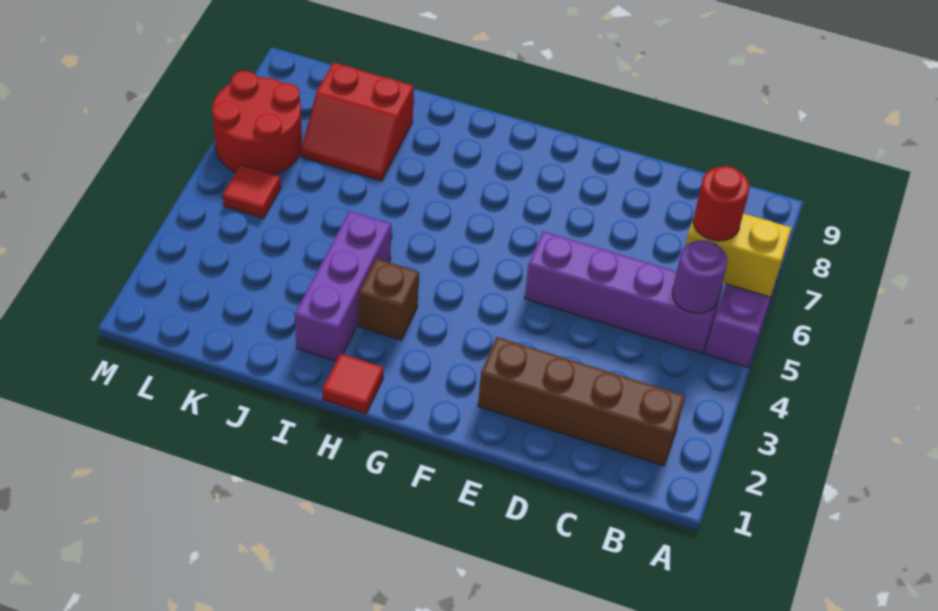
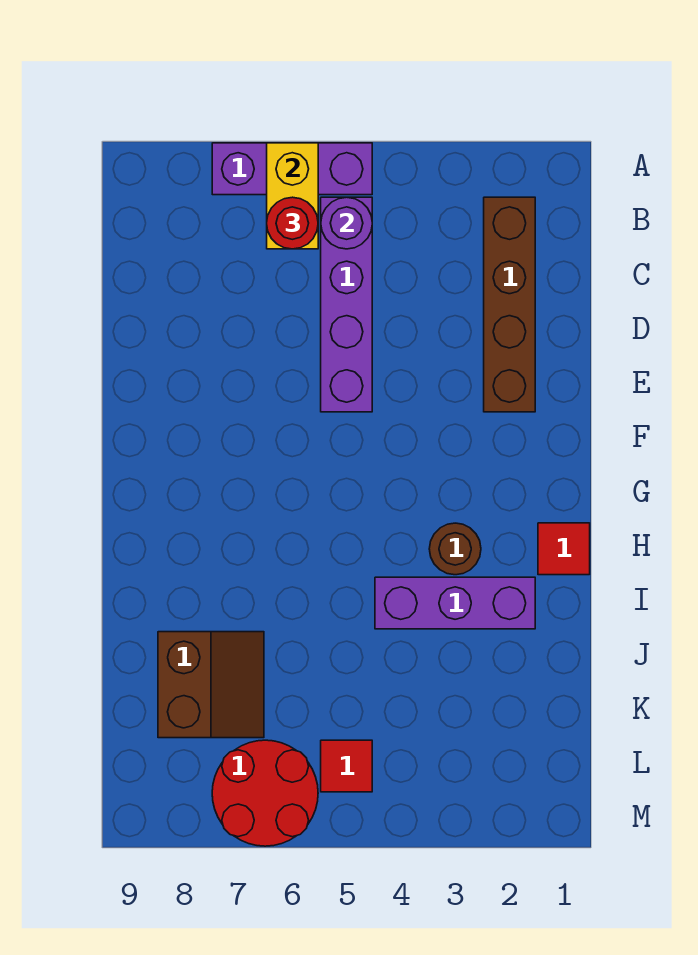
brown 1x1 brick [359,259,419,340] -> brown 1x1 round brick [429,523,481,575]
red 2x2 slope [301,62,414,181] -> brown 2x2 slope [158,632,264,738]

